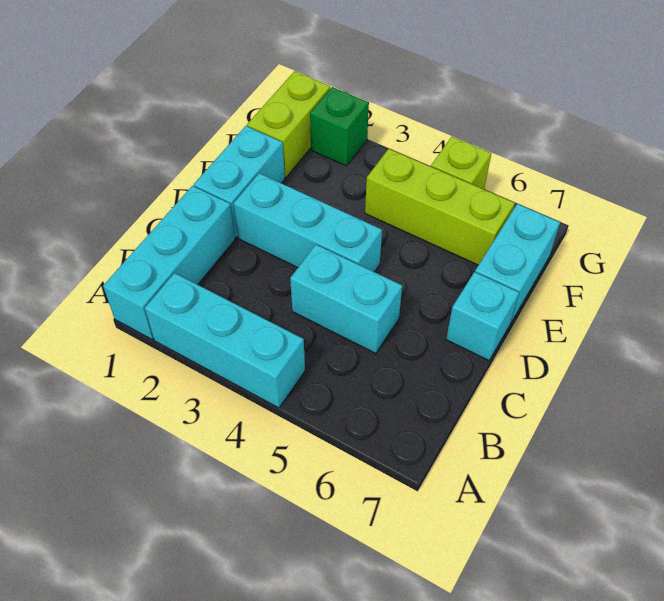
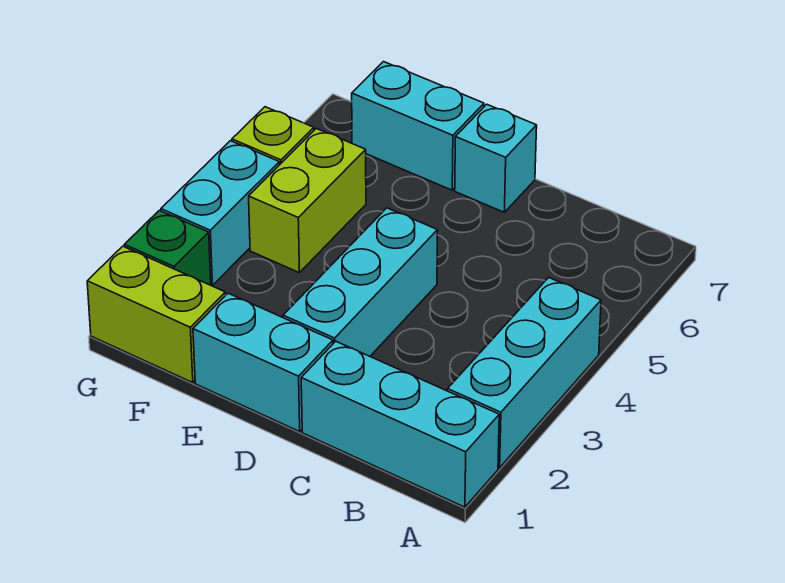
cyan 1x2 brick [290,245,402,353] -> cyan 1x2 brick moved to [161,141,279,285]
lime 1x3 brick [365,149,515,265] -> lime 1x2 brick [249,128,366,273]

